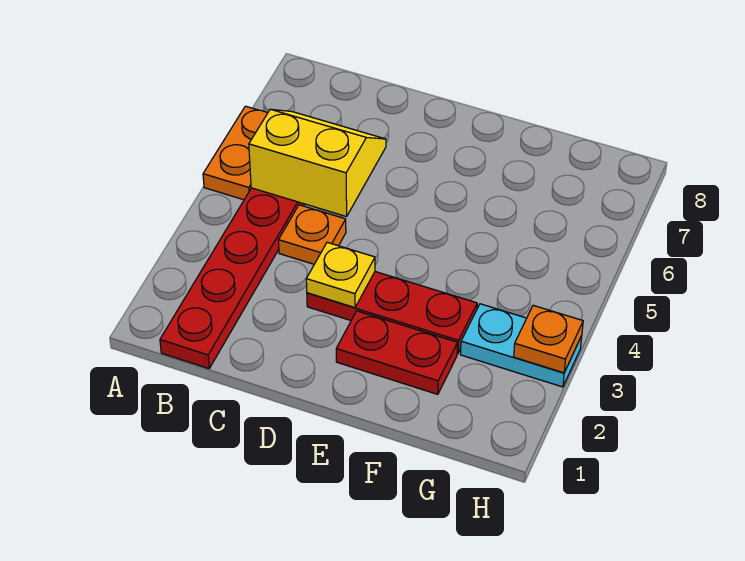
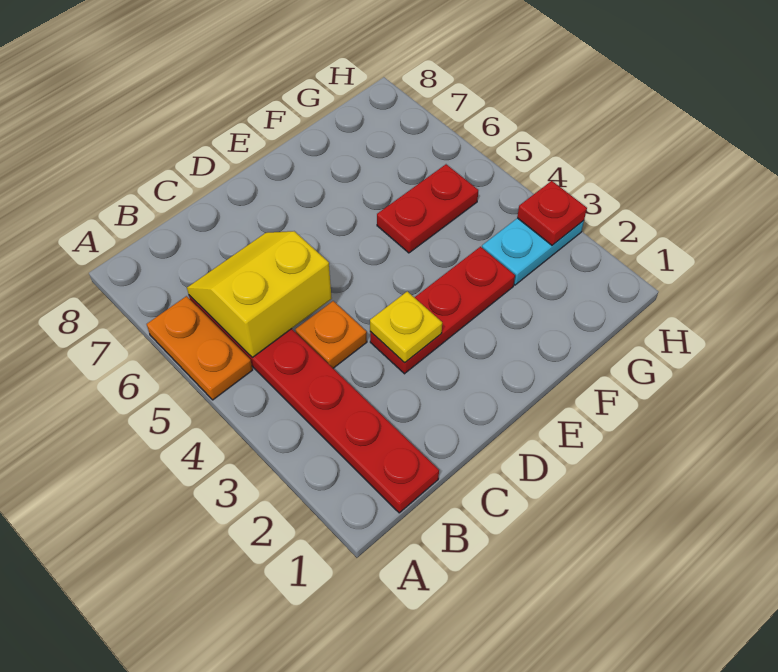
red 1x2 plate [336,311,458,394] -> red 1x2 plate moved to [377,164,478,253]
orange 1x1 plate [514,305,583,373] -> red 1x1 plate [517,181,587,245]

